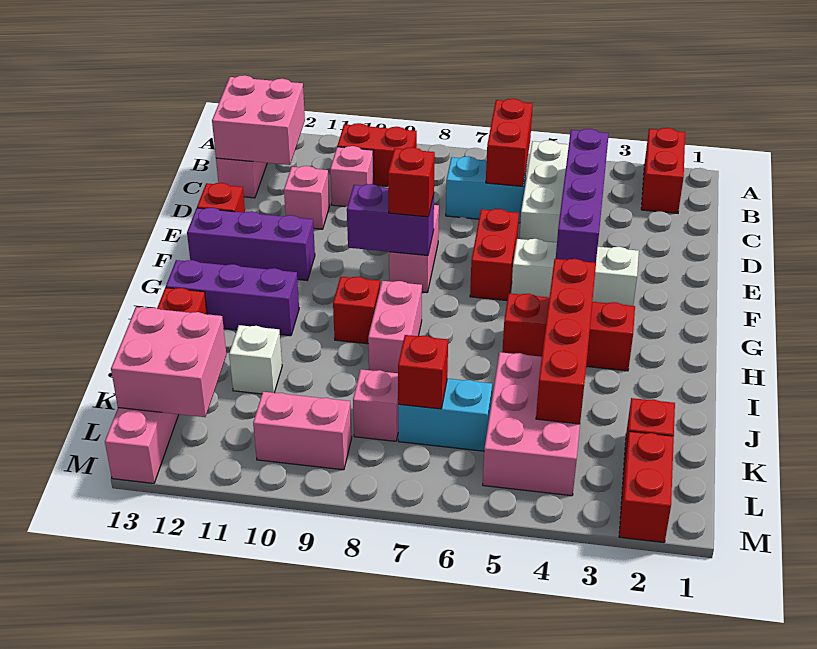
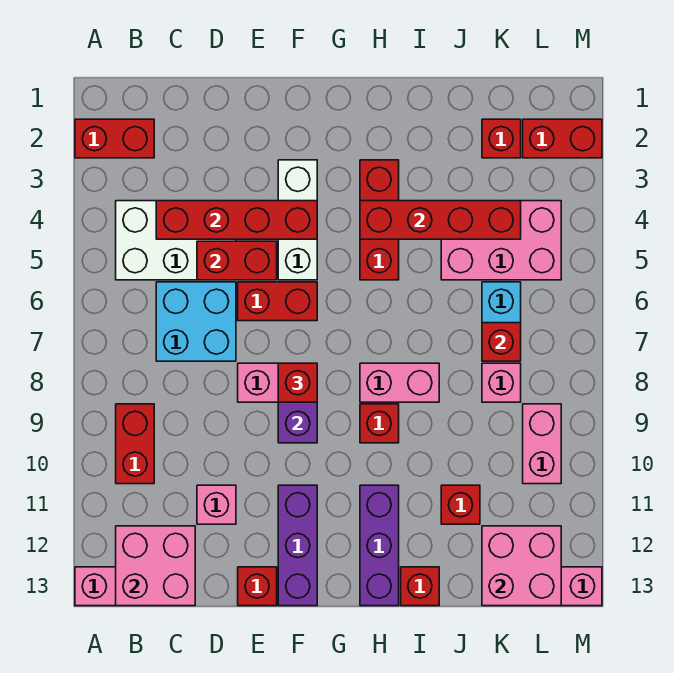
red 1x2 brick [486,99,533,186] -> red 1x2 brick moved to [197,241,277,280]
purple 1x4 brick [556,129,609,263] -> red 1x4 brick [156,201,317,239]
cyan 1x2 brick [446,156,526,223] -> cyan 2x2 brick [156,282,236,361]
pink 1x1 brick [330,146,374,207] -> none
white 1x1 brick [229,325,282,394] -> red 1x1 brick [441,485,480,524]

